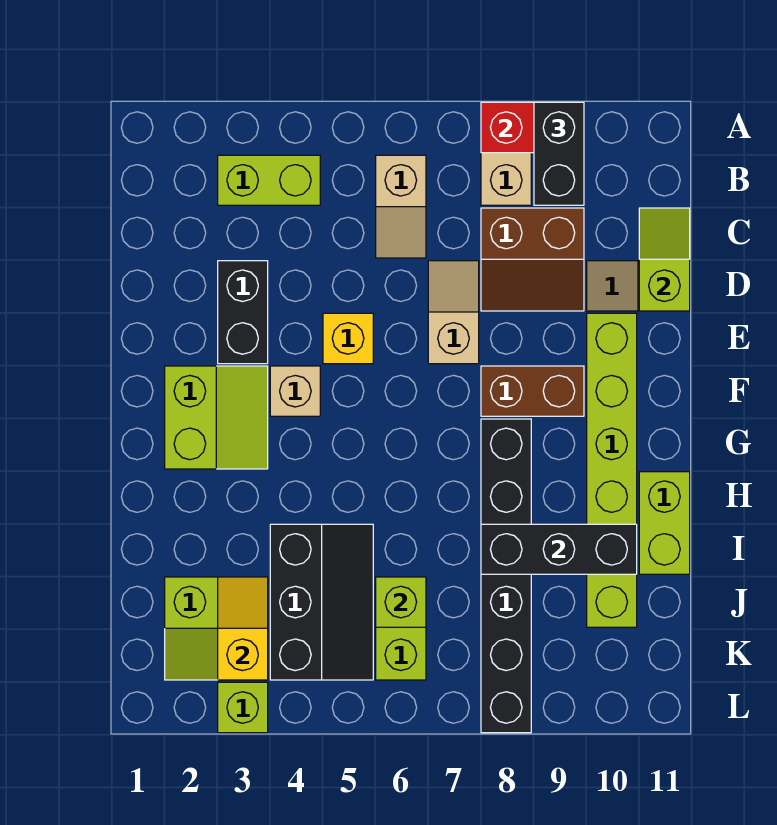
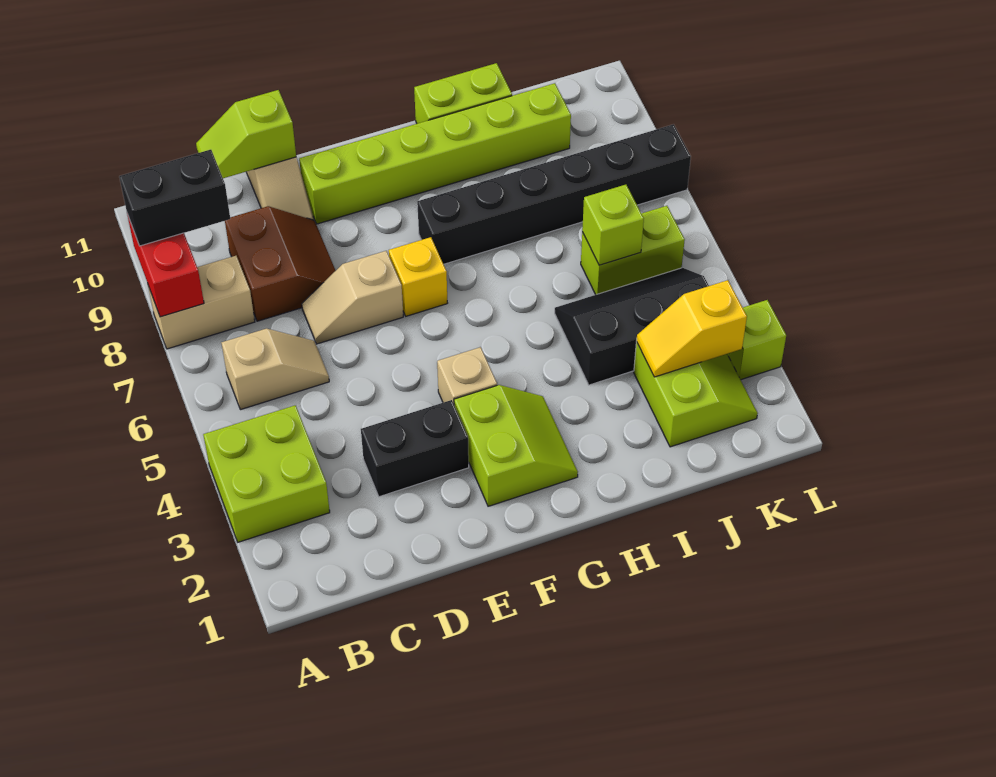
lime 1x2 brick [218,155,320,205] -> lime 2x2 brick [203,405,330,542]
yellow 1x1 brick [323,313,373,364] -> yellow 1x1 brick moved to [389,237,447,316]
lime 2x2 slope [165,366,268,469] -> lime 2x2 slope turned to [454,385,578,506]
brown 1x2 brick [481,366,584,416] -> none
black 1x3 brick [481,524,637,574] -> none

